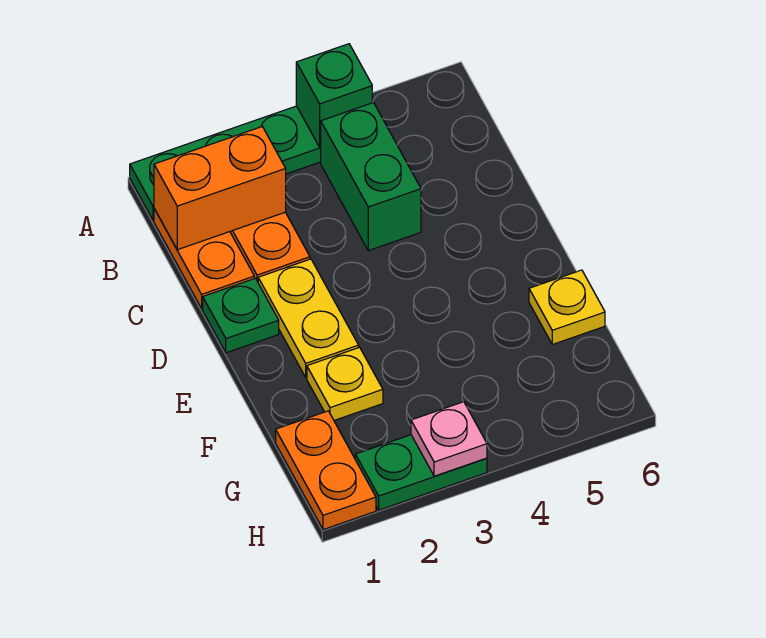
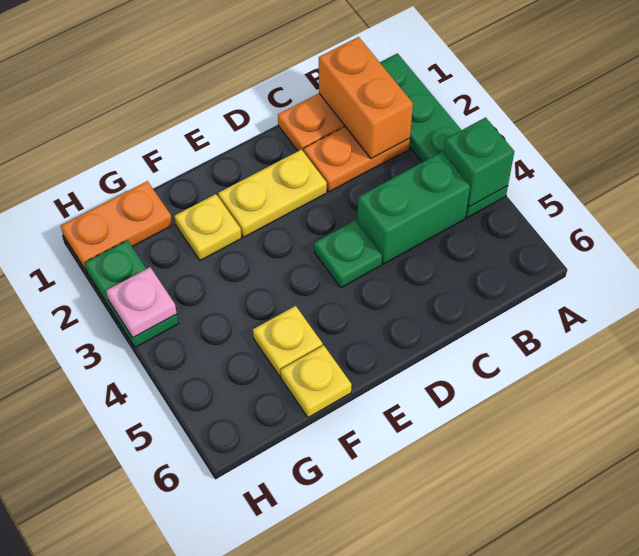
green 1x1 plate [203,278,279,353] -> green 1x1 plate moved to [314,220,382,288]
none -> yellow 1x1 plate [253,306,323,376]

